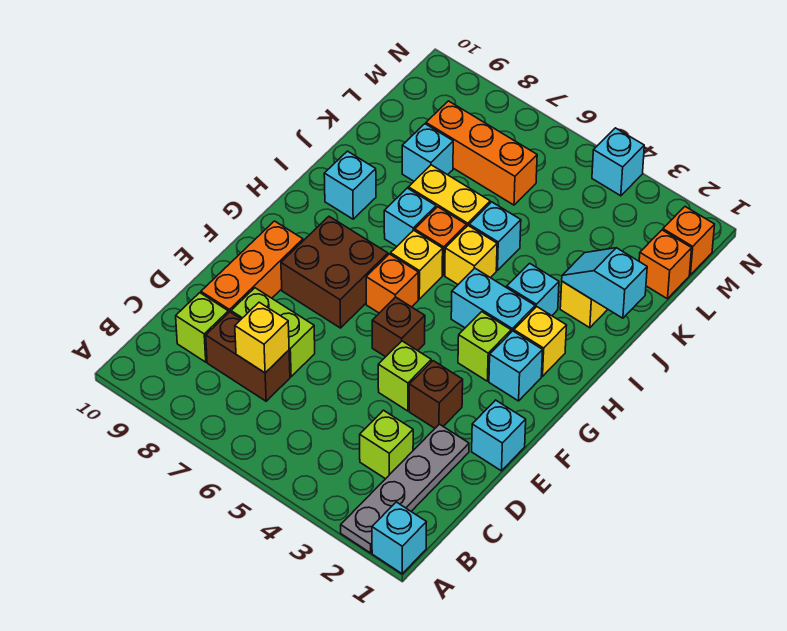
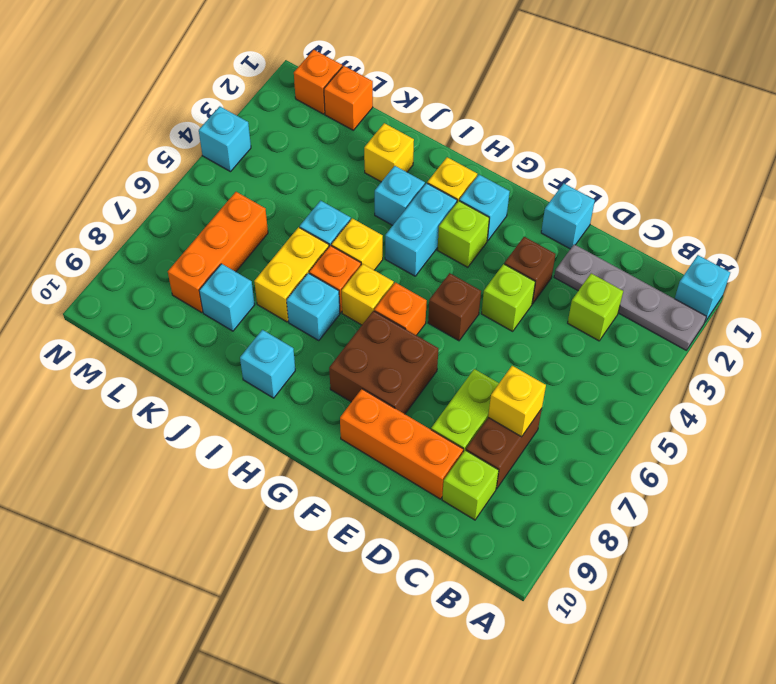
cyan 1x2 slope [562,248,647,318] -> none

